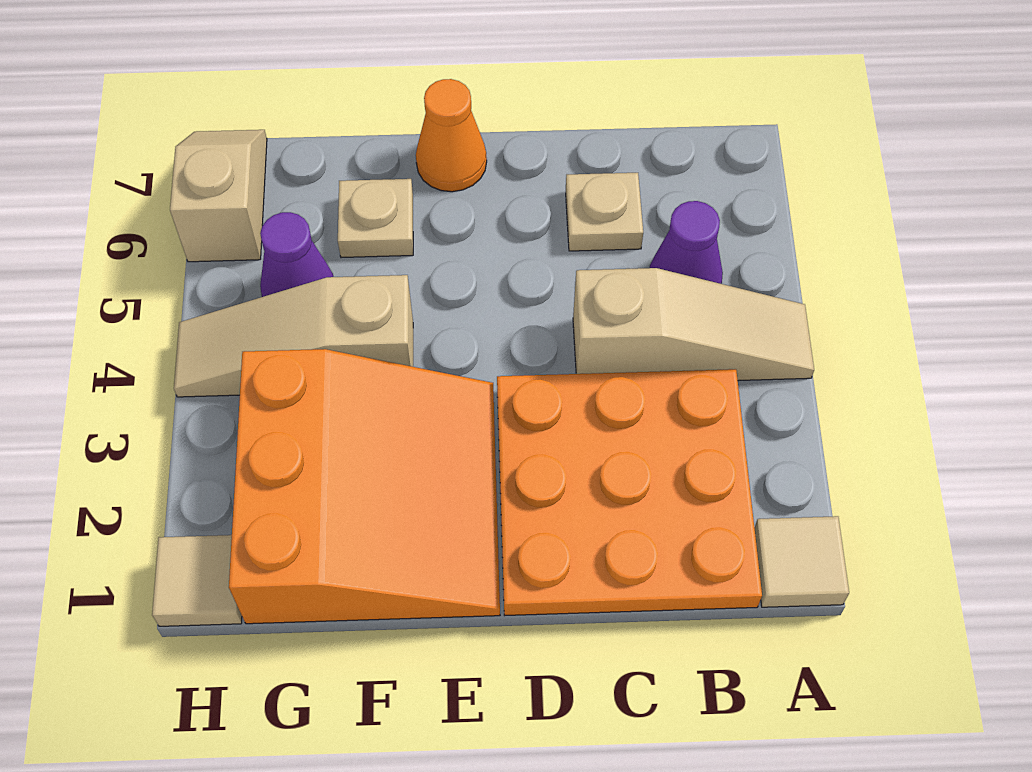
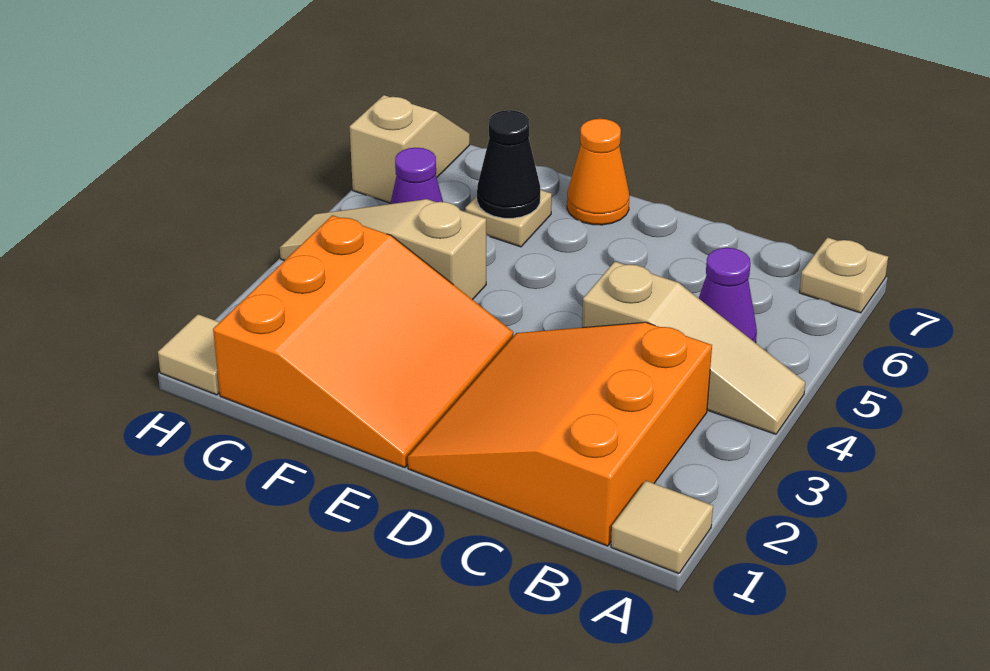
orange 3x3 plate [497,369,762,615] -> orange 3x3 slope [408,322,712,546]
tan 1x1 plate [566,173,643,251] -> tan 1x1 plate moved to [799,237,888,313]
none -> black 1x1 cone [477,110,540,218]

